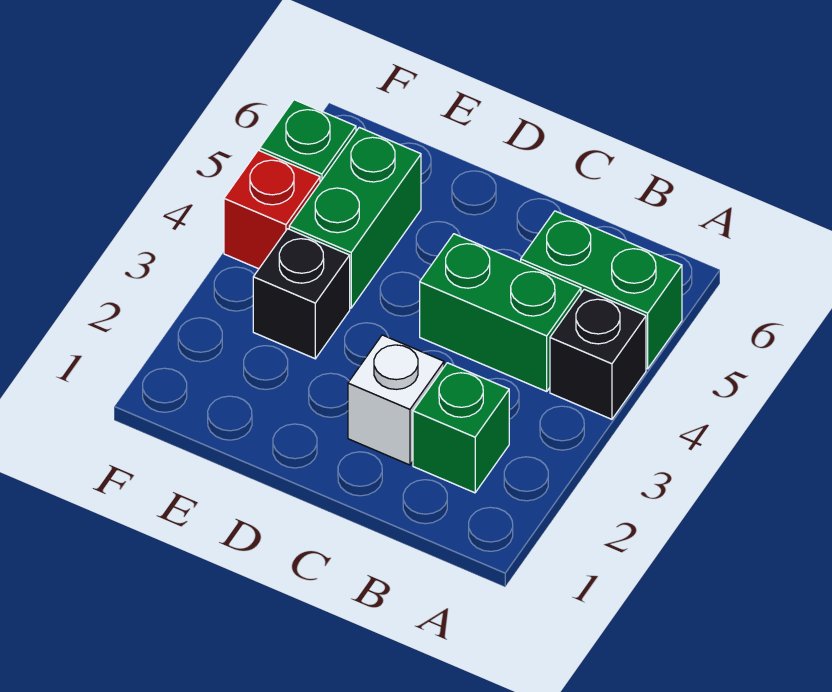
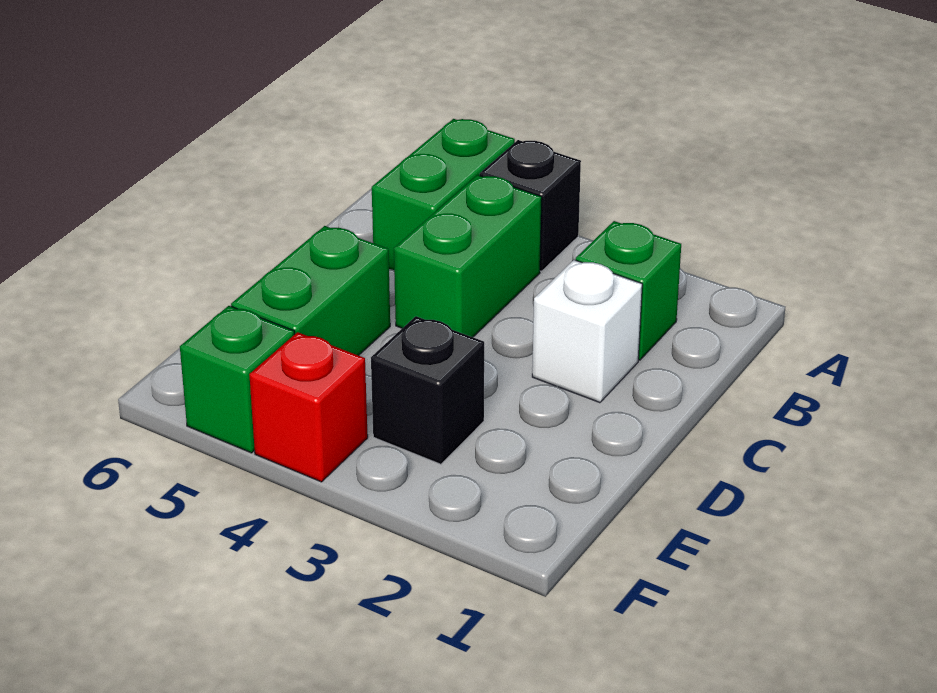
green 1x2 brick [289,127,421,308] -> green 1x2 brick turned to [231,226,390,356]

